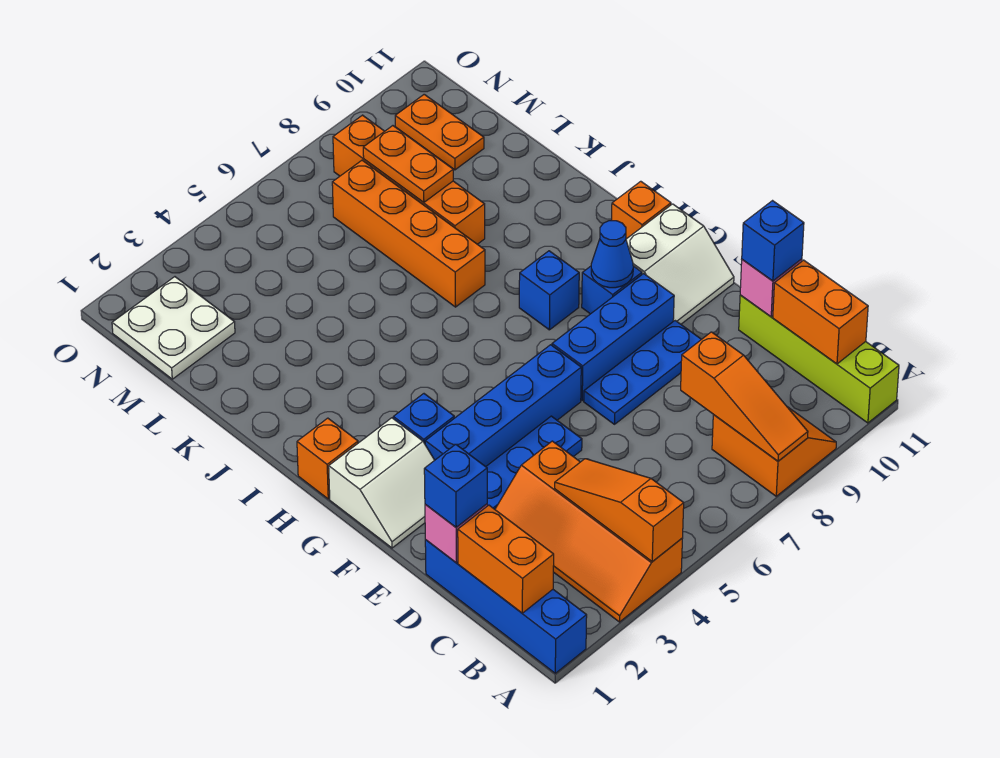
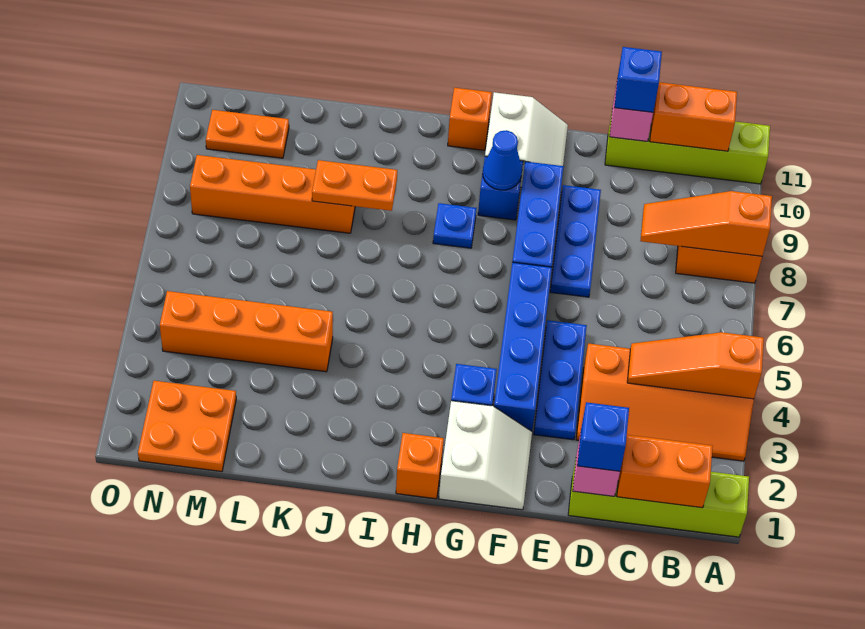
blue 1x4 brick [425,540,587,673] -> lime 1x4 brick [568,460,749,537]
orange 1x3 slope [681,332,808,461] -> orange 1x3 slope turned to [641,191,772,256]
blue 1x1 brick [519,251,579,330] -> blue 1x1 plate [433,203,477,248]
orange 1x4 brick [332,160,485,307] -> orange 1x4 brick moved to [160,291,333,372]
orange 1x2 plate [363,126,453,203] -> orange 1x2 plate moved to [312,160,397,211]
white 2x2 plate [112,277,235,379] -> orange 2x2 plate [138,381,236,471]

